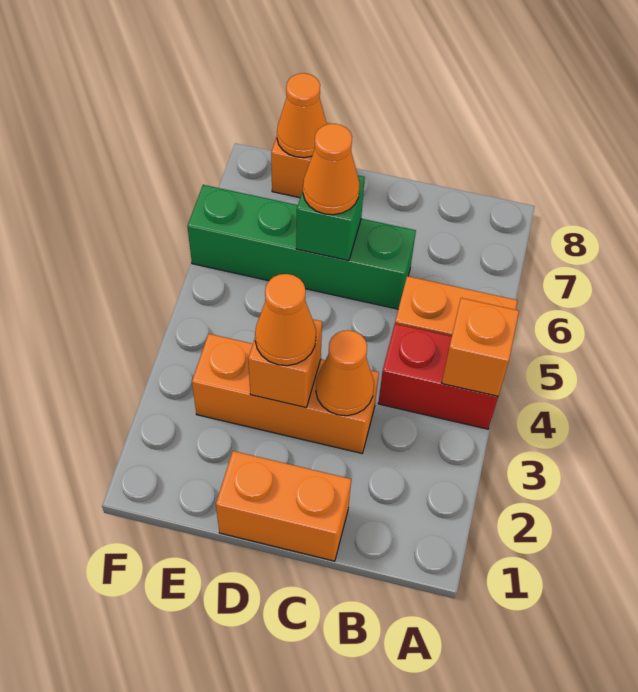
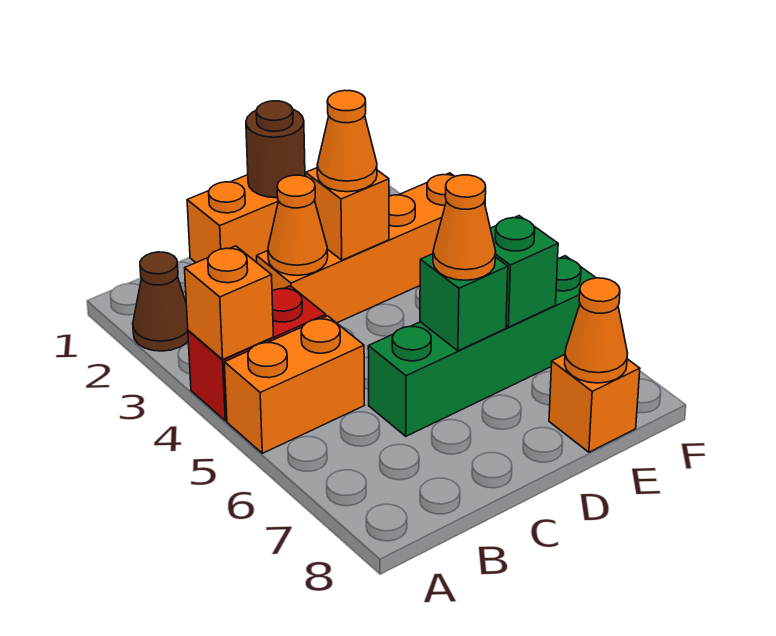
none -> brown 1x1 cone [133,252,188,351]
orange 1x3 brick [192,334,379,453] -> orange 1x4 brick [257,173,485,323]
none -> brown 1x1 round brick [246,101,305,198]
none -> green 1x1 brick [490,216,558,327]

